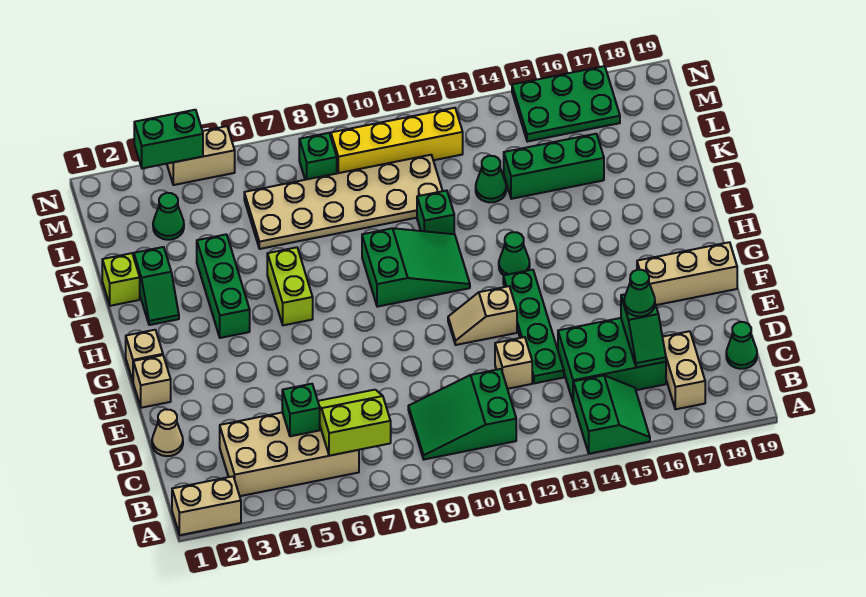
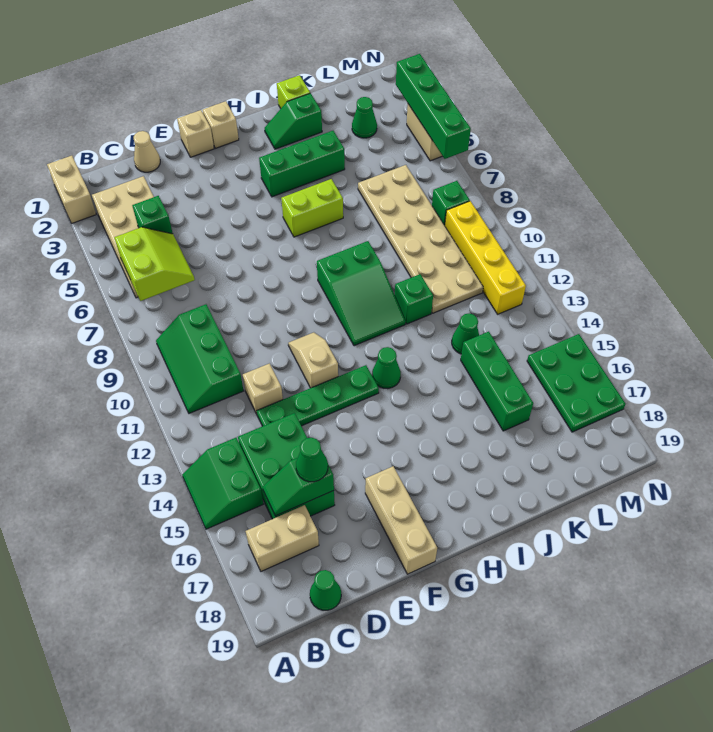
green 2x2 slope [573,375,650,454] -> green 2x2 slope turned to [182,438,263,529]
green 2x3 slope [408,369,516,459] -> green 2x3 slope turned to [156,304,244,413]
green 1x2 brick [134,110,203,168] -> green 1x4 brick [396,54,471,159]

